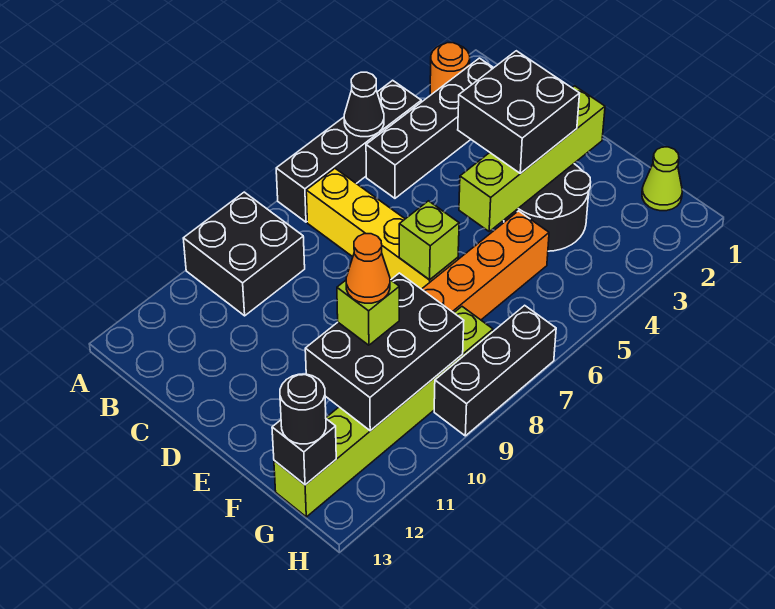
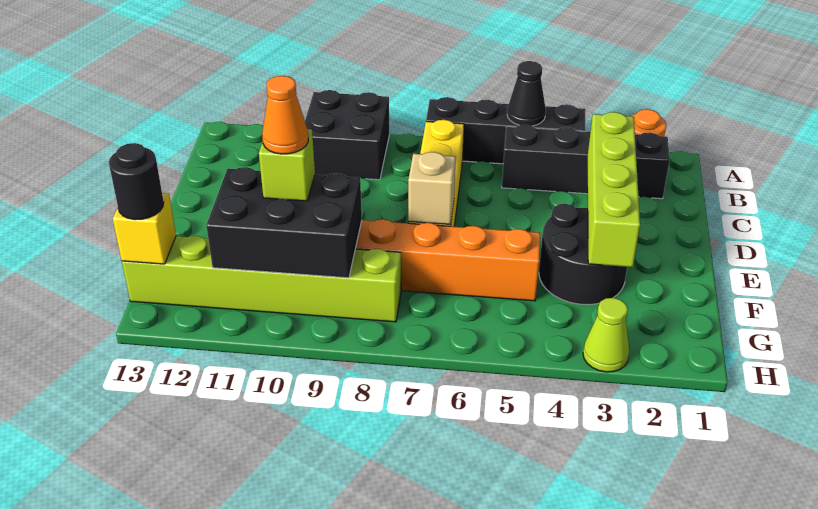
black 2x2 brick [458,51,580,173] -> none
lime 1x4 brick [459,86,605,231] -> lime 1x4 brick turned to [588,112,640,267]
lime 1x1 brick [399,201,459,280] -> tan 1x1 brick [408,152,456,224]
lime 1x1 cone [642,147,682,211] -> lime 1x1 cone moved to [583,298,629,372]
black 1x1 brick [272,419,336,485] -> yellow 1x1 brick [113,193,176,264]
black 1x3 brick [434,305,556,436] -> none

